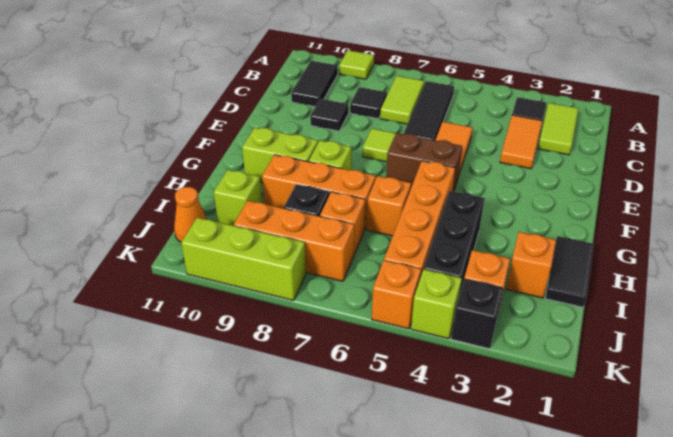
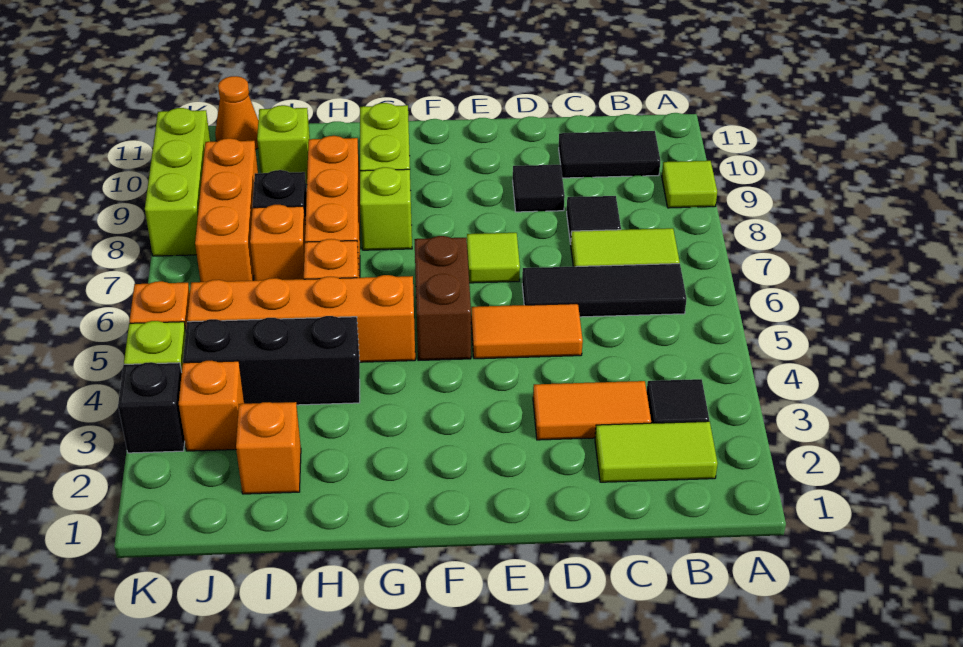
black 1x2 tile [545,236,594,307] -> none

